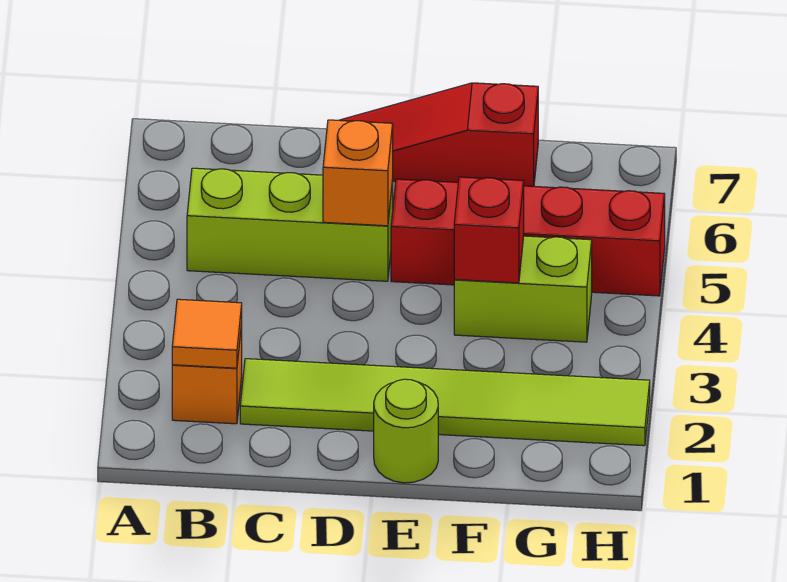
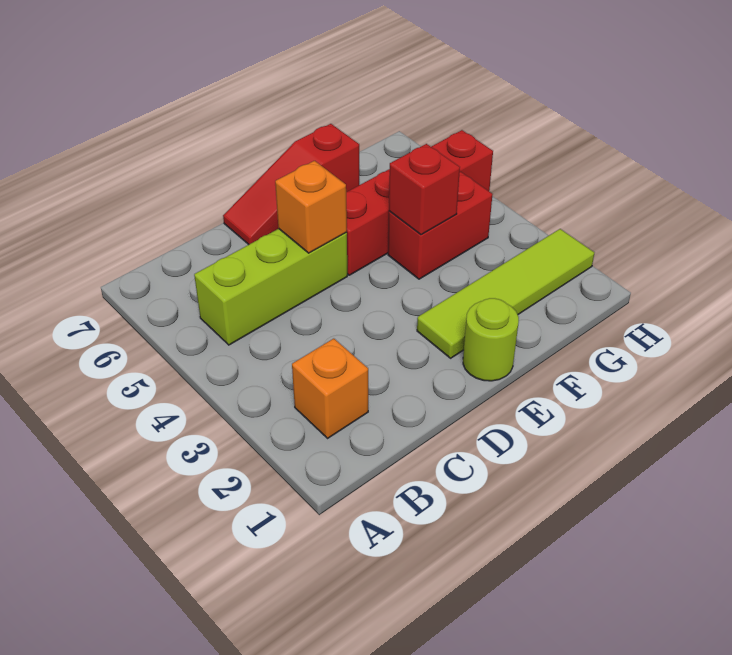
orange 1x1 tile [172,299,242,368] -> none
lime 1x6 tile [240,359,650,446] -> lime 1x4 tile [417,229,594,358]
lime 1x2 brick [454,236,592,342] -> red 1x2 brick [388,172,493,279]

